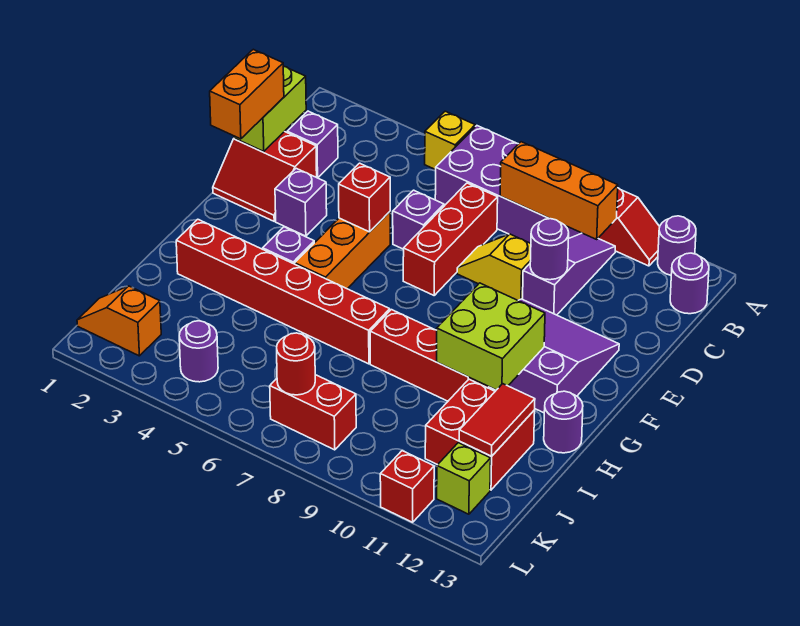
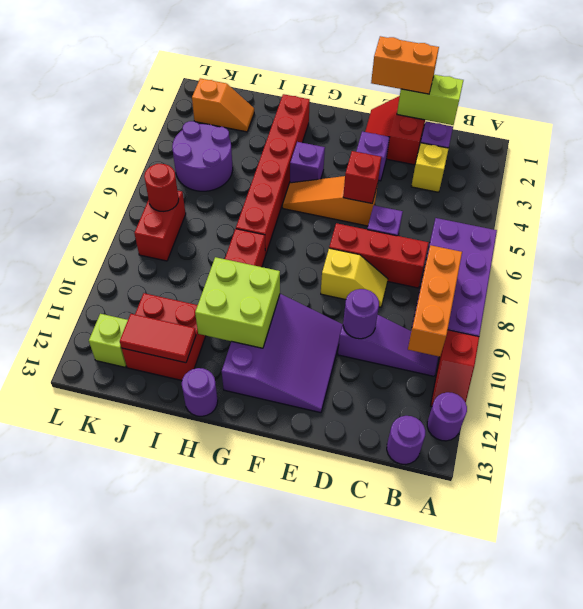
yellow 1x1 brick [425,111,475,170] -> yellow 1x1 brick moved to [411,143,449,192]
yellow 1x2 slope [457,234,531,300] -> yellow 1x2 slope turned to [321,248,388,307]
orange 1x3 brick [295,212,390,289] -> orange 1x3 slope [283,176,378,226]
orange 1x2 slope [77,286,161,356] -> orange 1x2 slope turned to [192,78,254,132]
purple 1x1 round brick [179,321,218,382] -> purple 2x2 round brick [172,121,233,191]
red 1x1 brick [380,451,434,522] -> none

